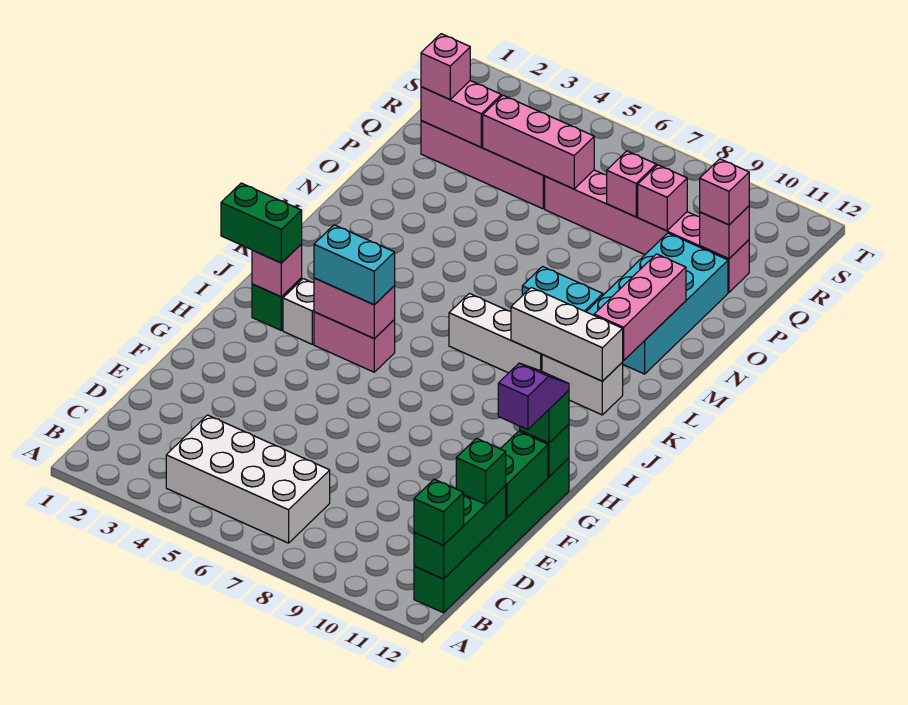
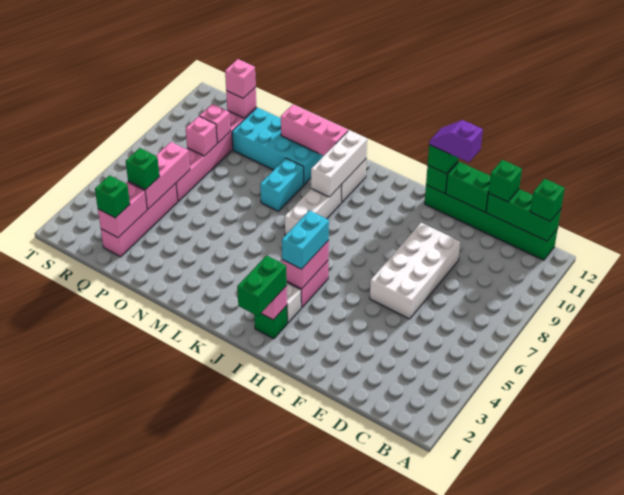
white 2x4 brick [166,415,330,543] -> white 2x4 brick moved to [370,223,461,319]
pink 1x1 brick [421,34,470,99] -> green 1x1 brick [95,175,130,218]
none -> green 1x1 brick [126,148,160,190]

